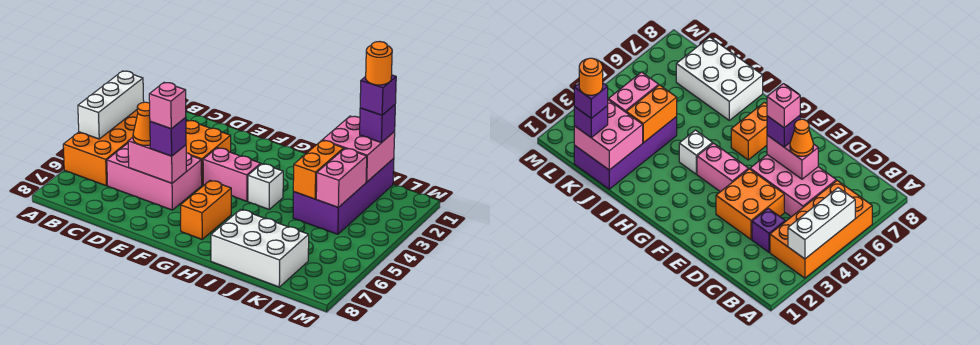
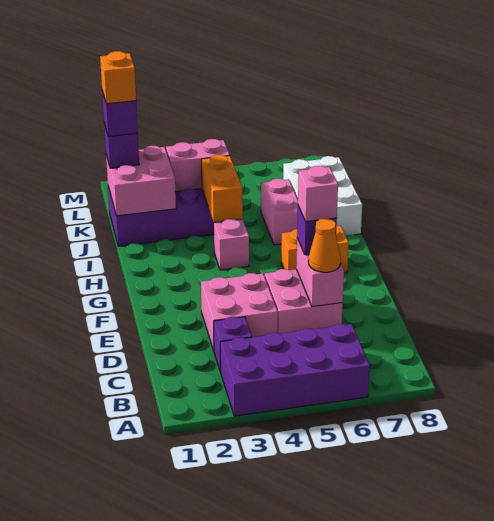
orange 2x4 brick [63,110,138,186] -> purple 2x4 brick [220,324,370,416]
white 1x3 brick [78,71,144,139] -> none
pink 2x3 brick [107,143,202,210] -> pink 2x2 brick [265,269,343,334]
orange 2x2 brick [186,120,231,185] -> pink 2x2 brick [201,273,278,350]
pink 1x2 brick [203,148,261,201] -> pink 1x2 brick moved to [261,179,298,245]
white 1x1 brick [248,164,283,209] -> pink 1x1 brick [214,219,249,270]
orange 1x2 brick [293,140,344,199] -> orange 1x2 brick turned to [201,155,243,222]
orange 1x1 round brick [366,42,392,85] -> orange 1x1 brick [100,51,136,104]

